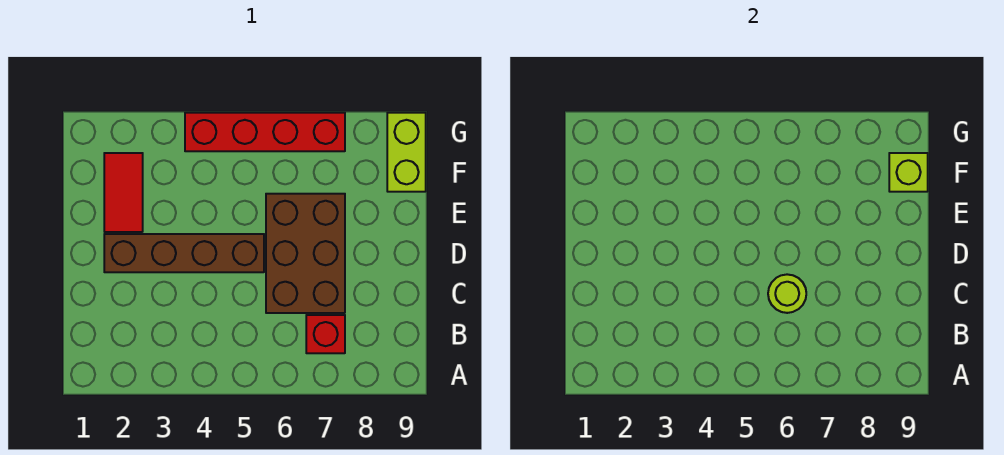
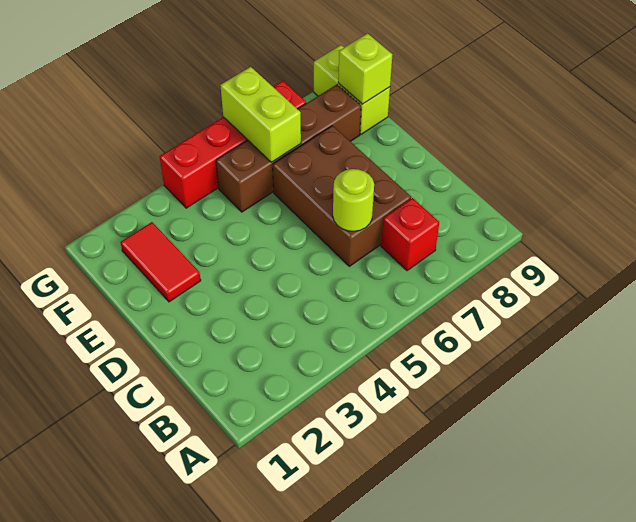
brown 1x4 brick [104,234,264,272] -> brown 1x4 brick moved to [216,85,361,212]
none -> lime 1x2 brick [220,67,301,162]

